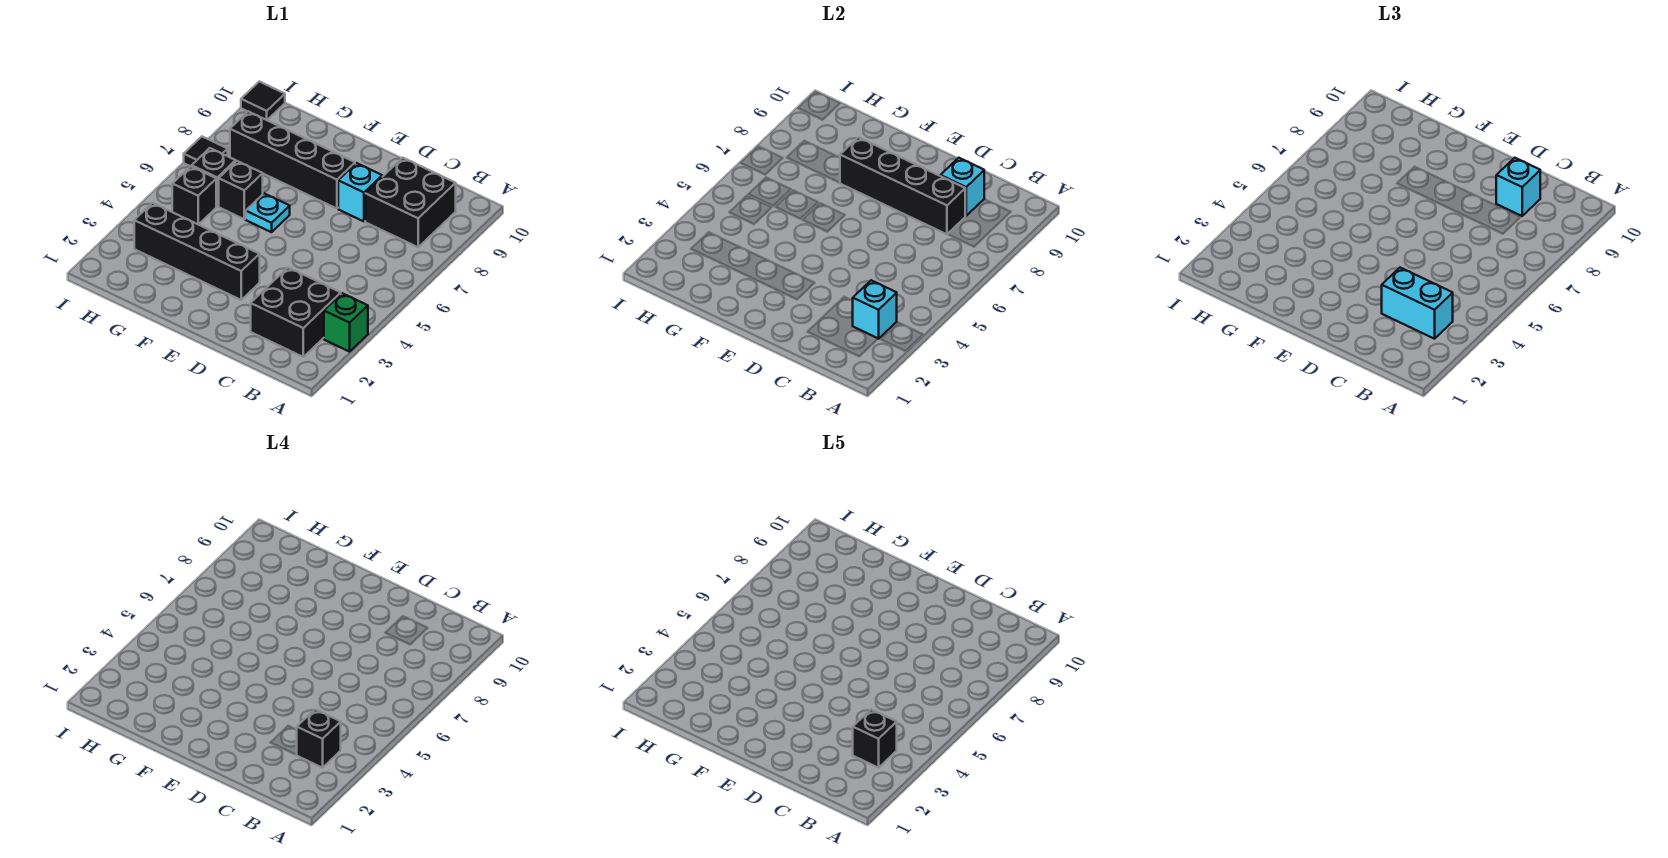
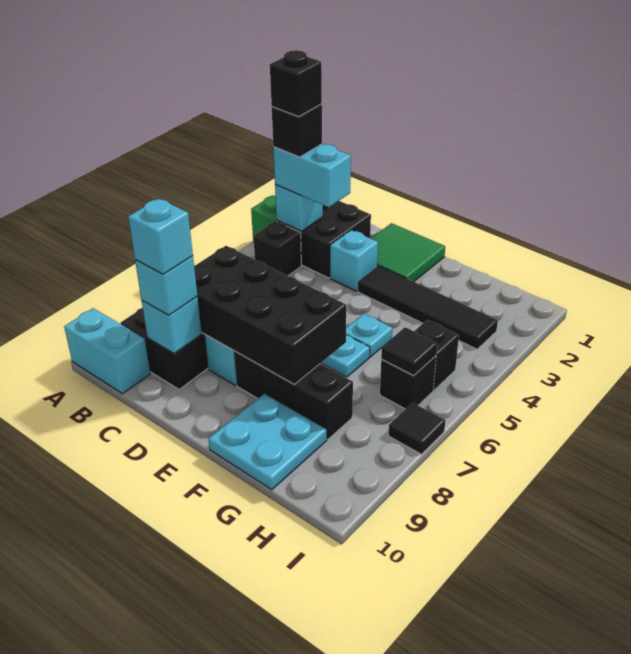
none -> cyan 1x2 brick [64,308,150,394]
black 1x4 brick [840,137,965,234] -> black 2x4 brick [194,246,346,384]
none -> cyan 1x1 brick [128,199,193,274]
none -> green 2x2 tile [371,223,445,282]
none -> cyan 1x1 brick [330,230,378,291]
black 1x4 brick [134,203,260,300] -> black 1x4 tile [358,266,498,349]
black 1x4 brick [230,111,355,209] -> black 1x3 brick [234,351,353,439]
none -> cyan 1x1 plate [346,314,393,357]
none -> cyan 2x2 plate [208,394,327,490]
black 1x1 brick [219,161,263,219] -> black 1x1 brick moved to [253,221,301,276]
black 1x1 tile [241,82,285,120] -> black 1x1 tile moved to [381,327,437,376]

